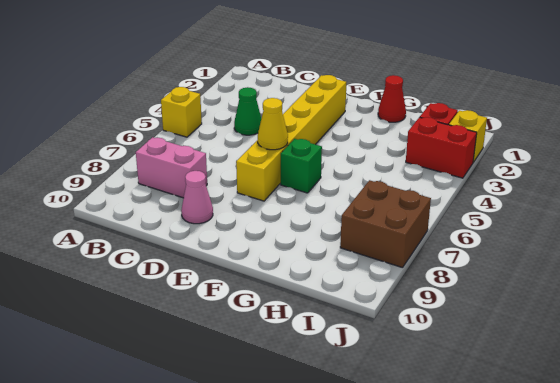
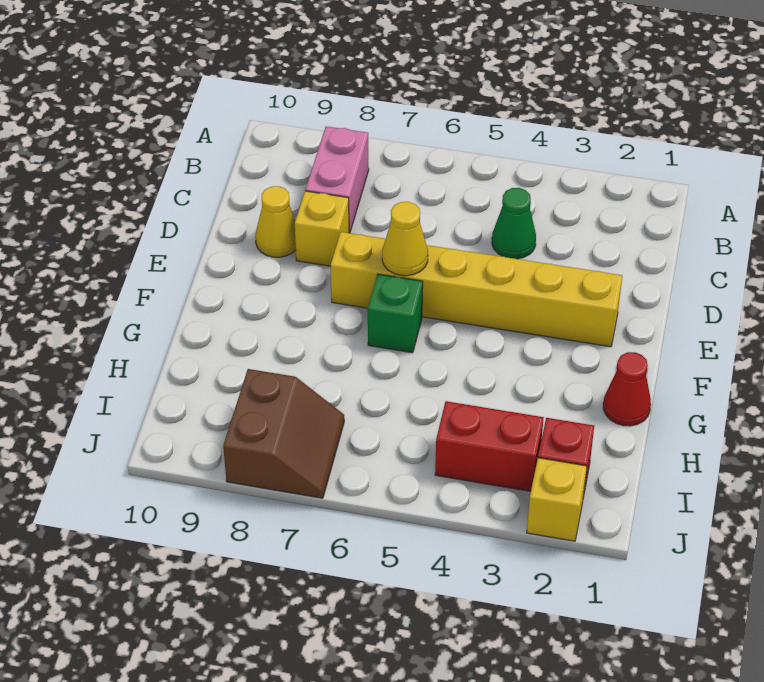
yellow 1x1 brick [161,87,202,137] -> yellow 1x1 brick moved to [295,191,349,266]
pink 1x1 cone [181,171,213,224] -> yellow 1x1 cone [255,186,296,257]
red 1x2 brick [406,117,477,178] -> red 1x2 brick turned to [435,401,544,491]
brown 2x2 brick [340,180,431,268] -> brown 2x2 slope [223,369,344,498]

